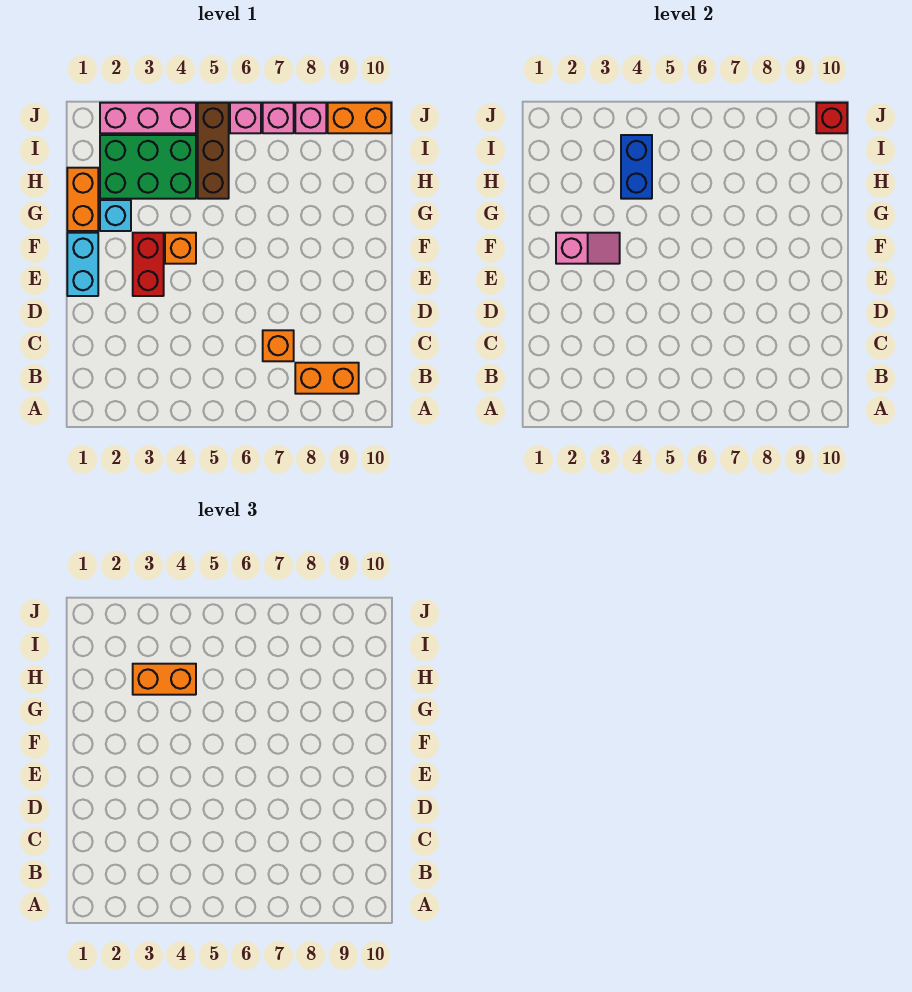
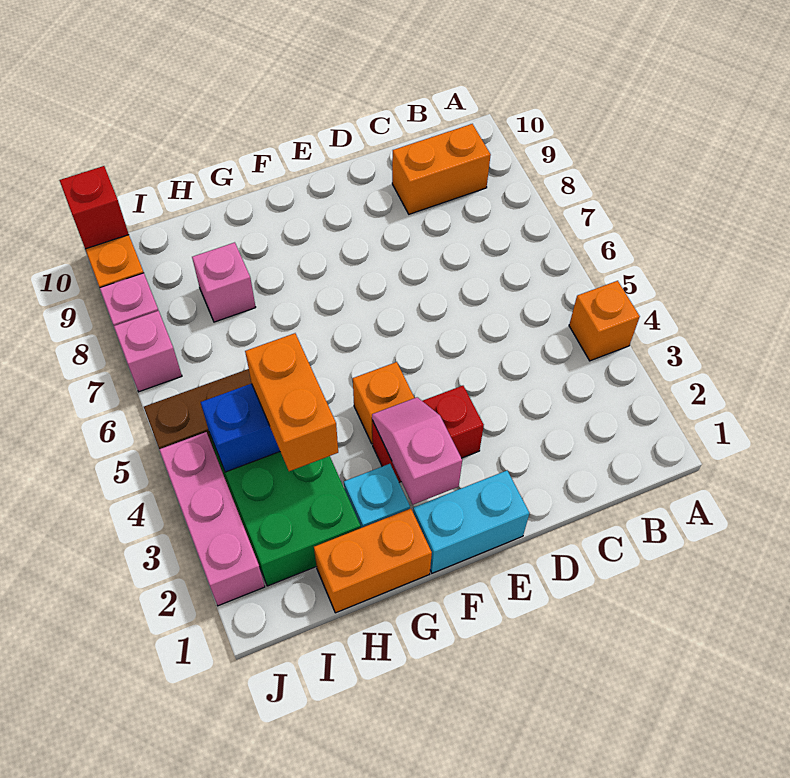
orange 1x2 brick [295,363,359,394] -> orange 1x2 brick turned to [392,124,491,214]
orange 1x1 brick [263,330,294,361] -> orange 1x1 brick moved to [569,281,640,361]
pink 1x1 brick [230,103,261,133] -> pink 1x1 brick moved to [192,242,256,322]

